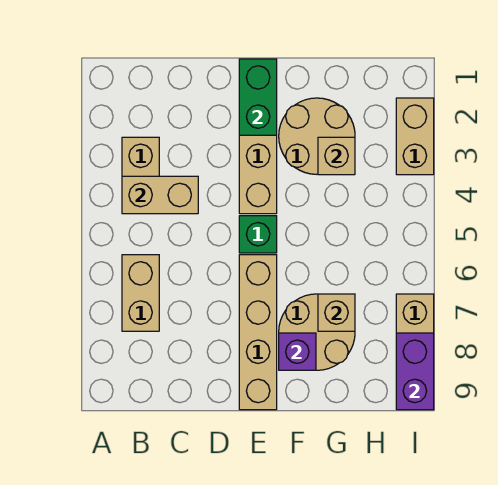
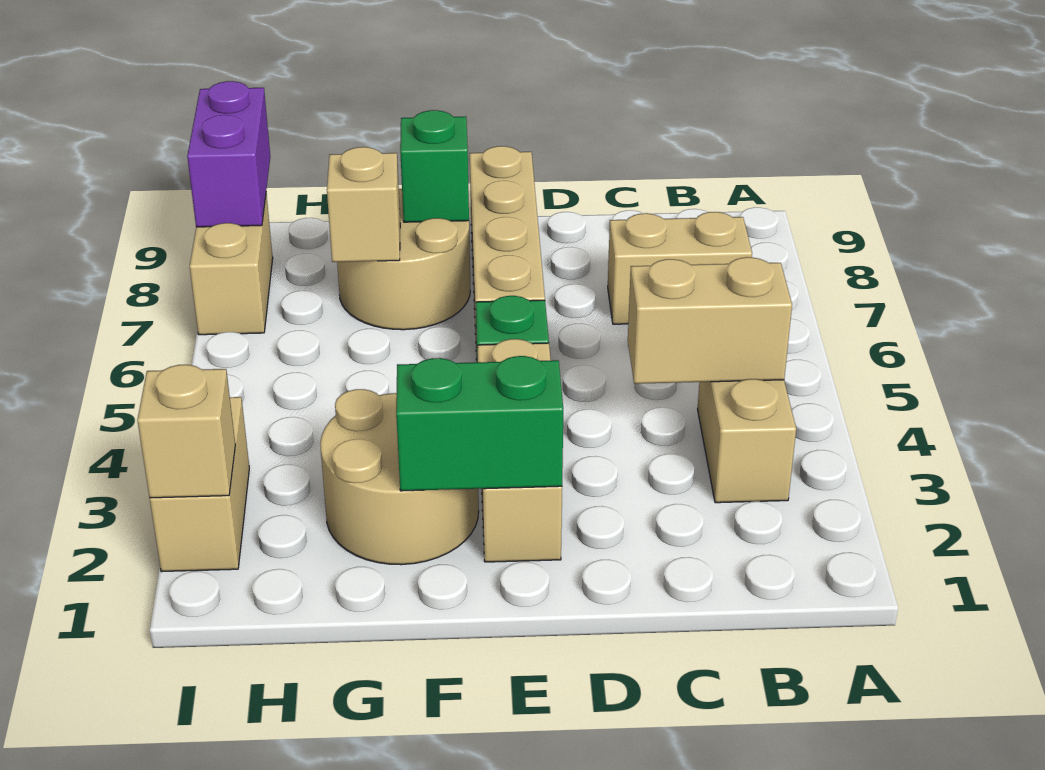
tan 1x2 brick [122,255,159,331] -> tan 1x2 brick turned to [608,212,752,324]
green 1x2 brick [239,59,277,135] -> green 1x2 brick turned to [396,356,563,491]
purple 1x1 brick [279,333,316,370] -> green 1x1 brick [400,110,469,222]
tan 1x1 brick [318,137,355,175] -> tan 1x1 brick moved to [137,365,235,498]

